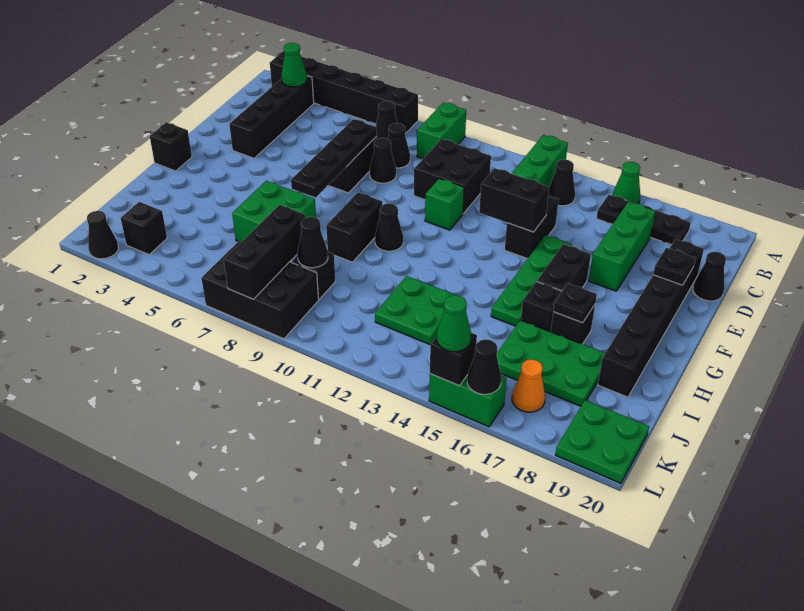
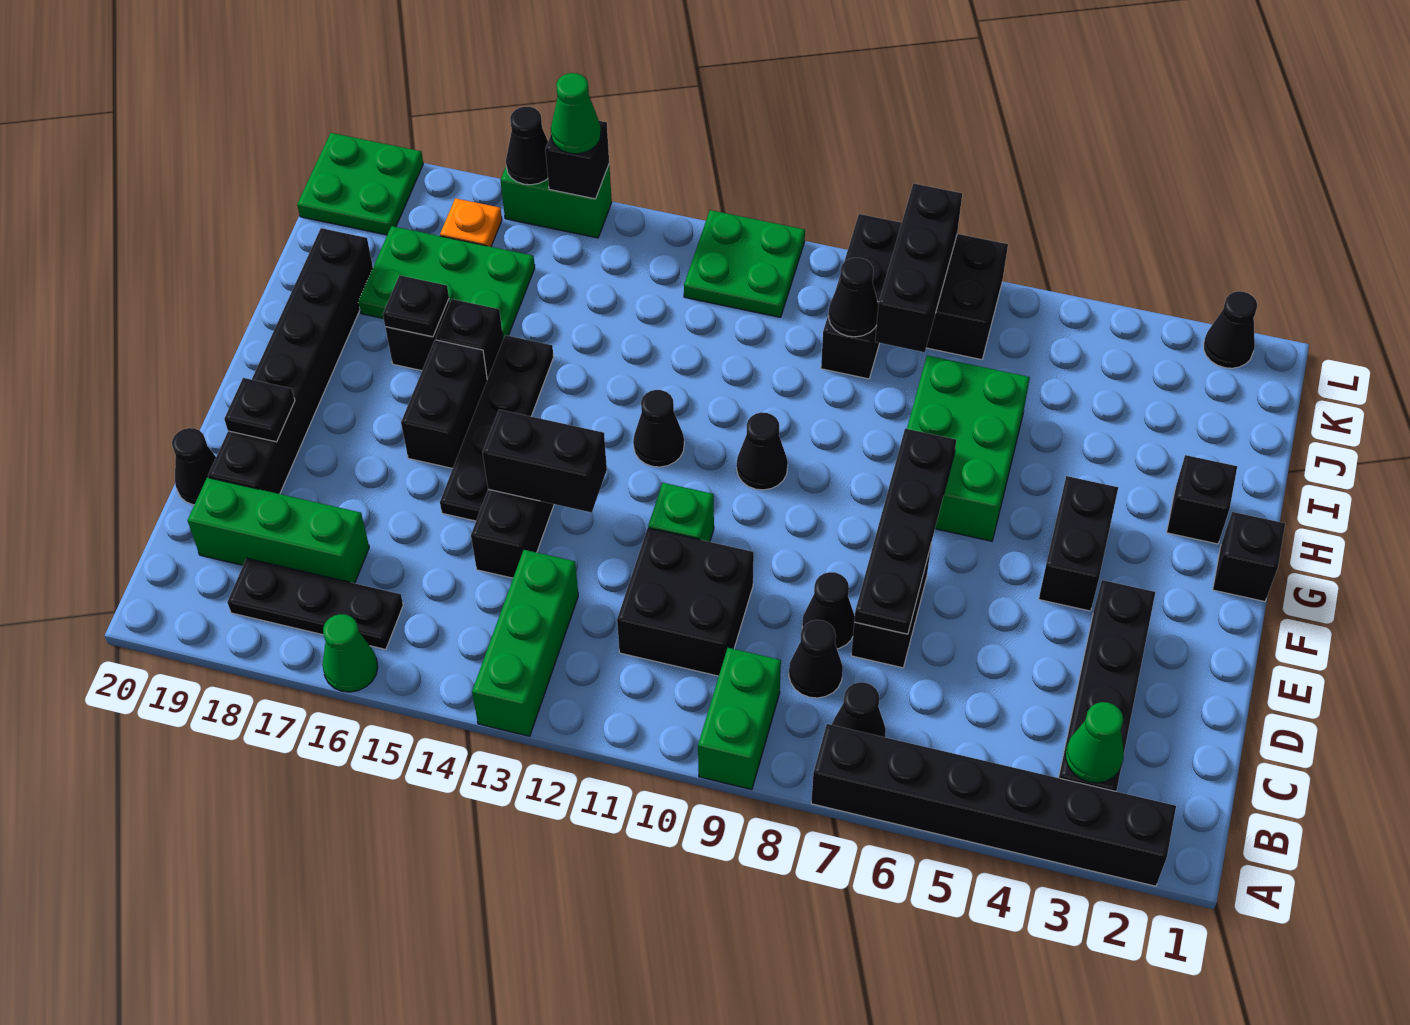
black 1x1 cone [549,160,575,206] -> black 1x1 cone moved to [633,390,684,467]
green 1x3 brick [589,202,655,291] -> green 1x3 brick turned to [188,478,369,583]
green 1x4 plate [491,235,572,326] -> black 1x4 plate [440,335,554,521]
black 1x2 brick [326,192,382,262] -> black 1x2 brick moved to [1039,476,1118,611]
green 2x2 brick [232,181,316,242] -> green 2x3 brick [907,355,1030,541]
green 2x2 plate [375,276,455,344] -> green 2x2 plate moved to [684,210,805,317]
black 1x1 brick [121,202,167,255] -> black 1x1 brick moved to [1167,455,1237,544]
orange 1x1 cone [512,359,545,412] -> orange 1x1 plate [440,198,502,247]

